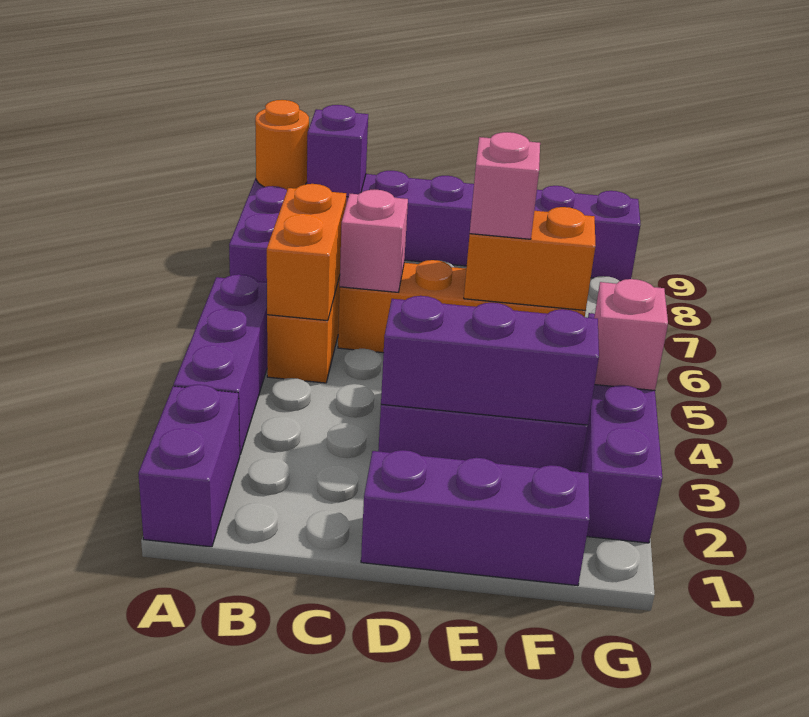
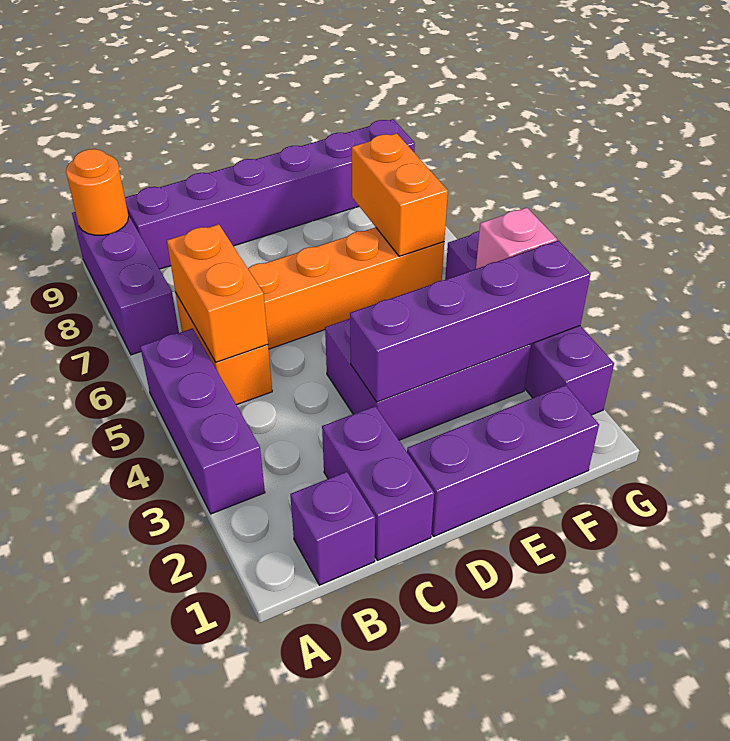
purple 1x2 brick [138,385,240,547] -> purple 1x2 brick moved to [322,406,434,560]
purple 1x1 brick [307,105,368,197] -> purple 1x1 brick moved to [290,472,375,585]
pink 1x1 brick [340,190,408,292] -> none
purple 1x3 brick [381,296,599,425] -> purple 1x4 brick [350,241,590,402]
orange 1x2 brick [464,207,596,310] -> orange 1x2 brick turned to [352,133,448,256]
pink 1x1 brick [470,132,540,239] -> none

